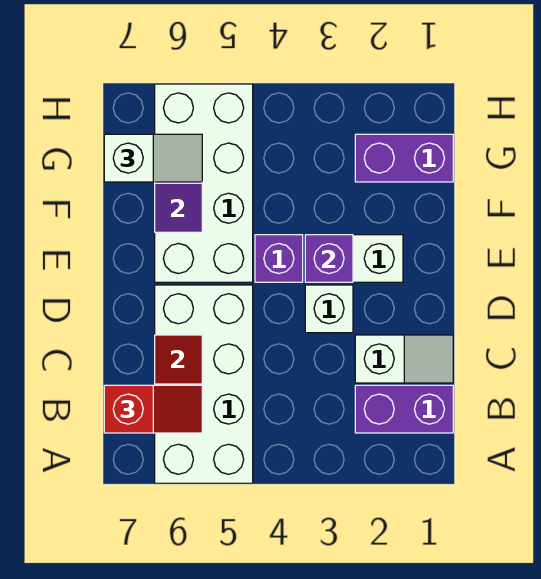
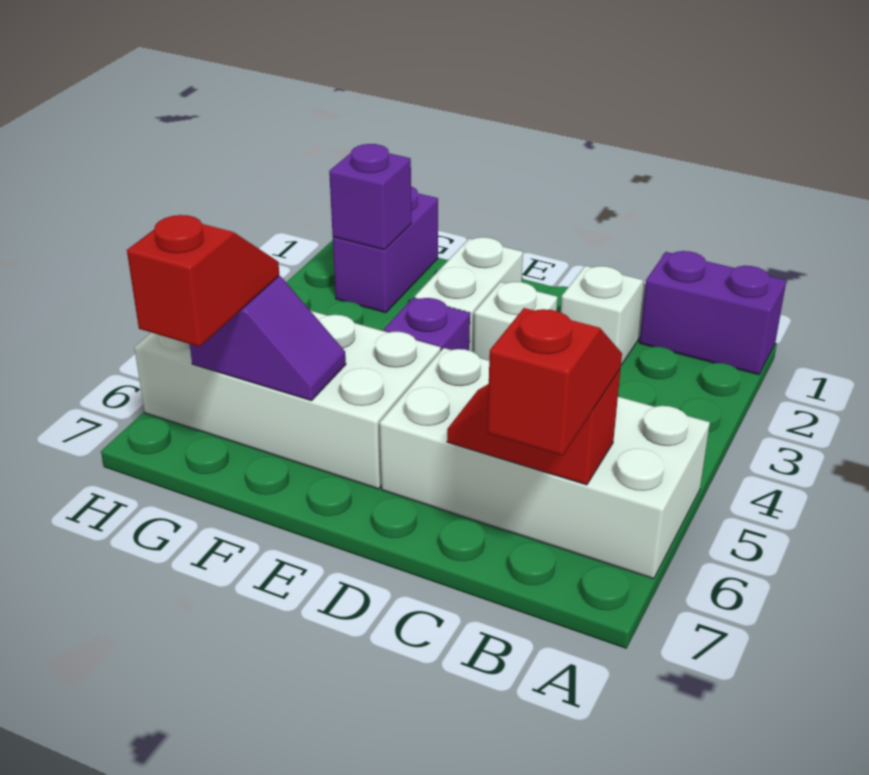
purple 1x2 brick [355,385,453,433] -> purple 1x2 brick turned to [639,251,786,375]
purple 1x1 brick [305,235,353,282] -> purple 1x1 brick moved to [329,144,411,250]
white 1x2 slope [104,134,202,182] -> red 1x2 slope [127,215,279,347]

